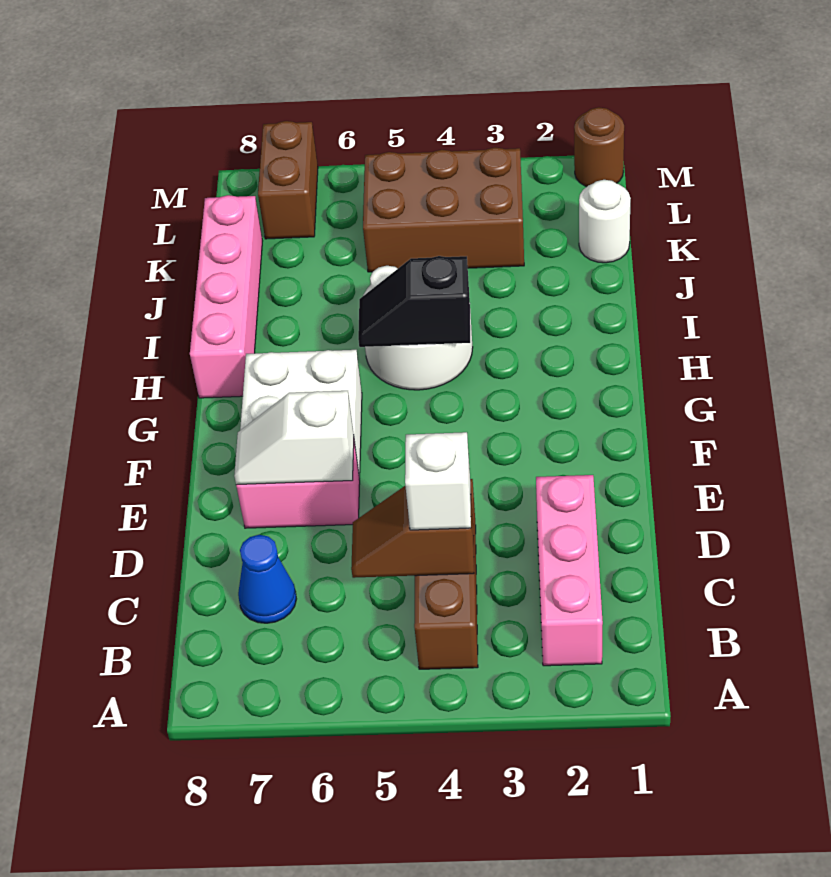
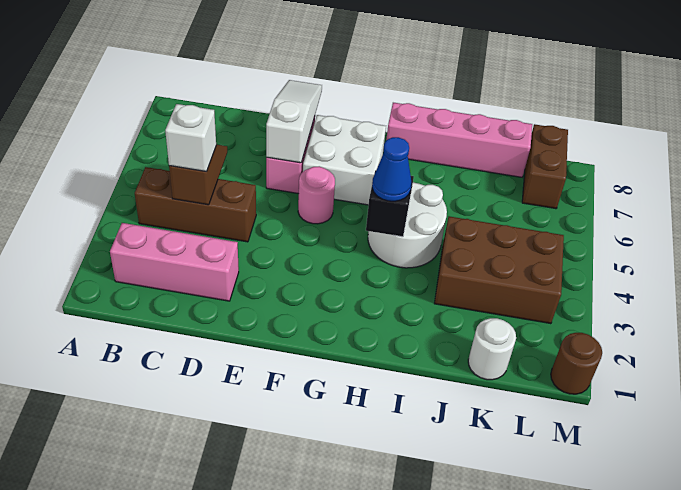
blue 1x1 cone [238,535,296,623] -> blue 1x1 cone moved to [372,137,411,201]
white 1x2 slope [234,391,354,485] -> white 1x3 slope [266,80,322,163]
none -> pink 1x1 round brick [298,166,335,224]
brown 2x3 brick [363,147,524,272] -> brown 2x3 brick turned to [434,216,564,324]
brown 1x2 brick [258,121,318,239] -> brown 1x2 brick turned to [522,124,568,209]

